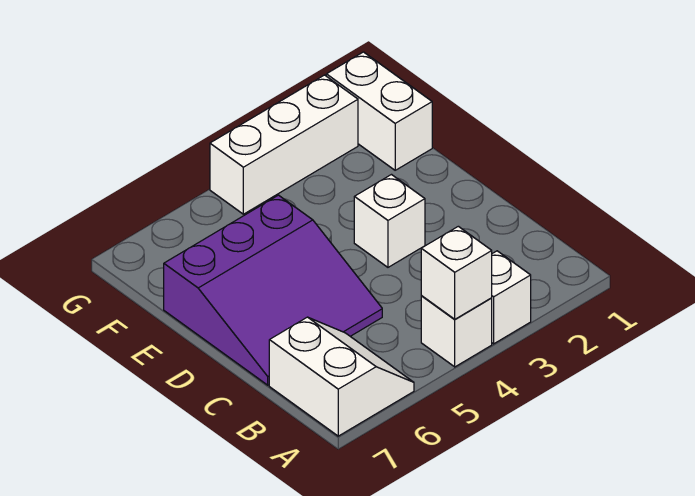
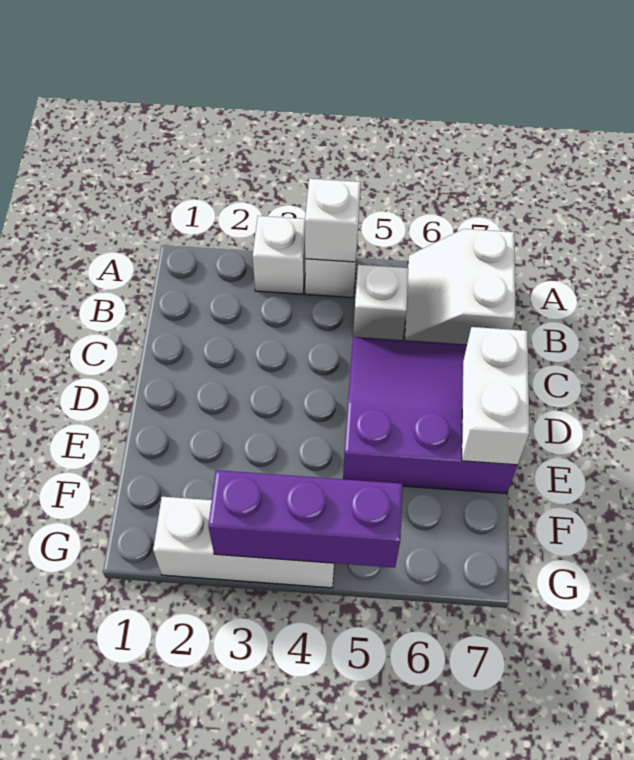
white 1x1 brick [354,175,425,267] -> white 1x1 brick moved to [353,265,408,340]
white 1x2 brick [326,52,432,170] -> white 1x2 brick moved to [462,327,529,465]
none -> purple 1x3 brick [208,470,403,568]

